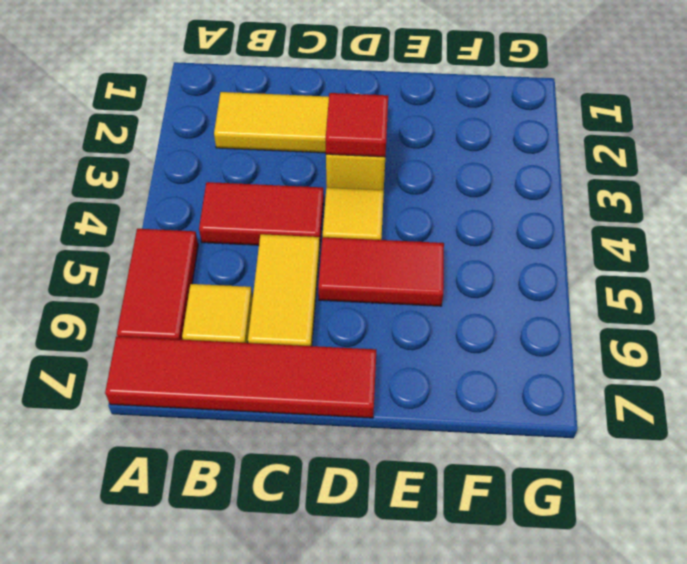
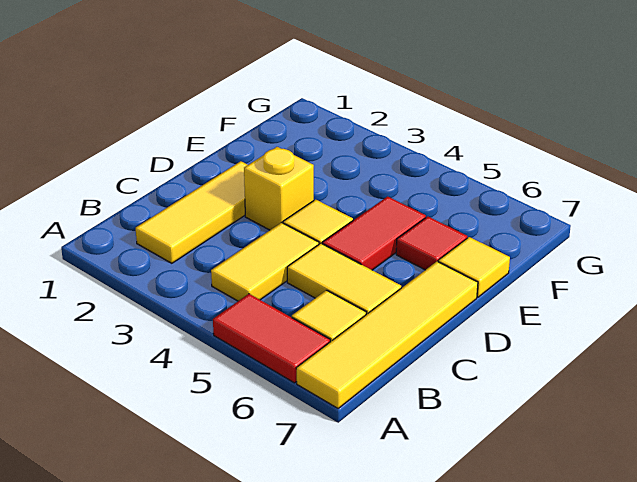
red 1x4 tile [105,336,376,418] -> yellow 1x4 tile [296,262,478,408]
red 1x2 tile [199,182,324,245] -> yellow 1x2 tile [211,222,319,301]
red 1x1 tile [325,93,388,157] -> red 1x1 tile moved to [396,216,467,270]
none -> yellow 1x1 tile [438,237,510,297]

